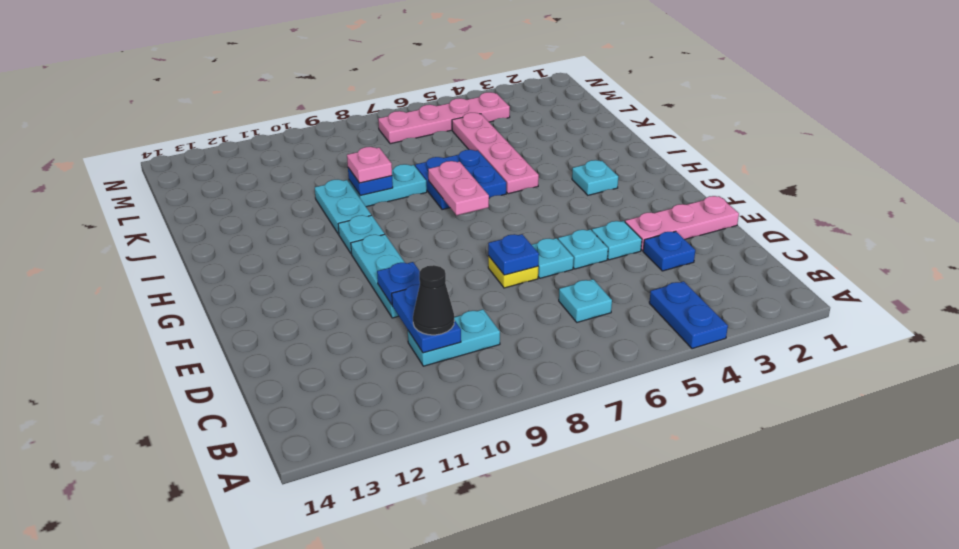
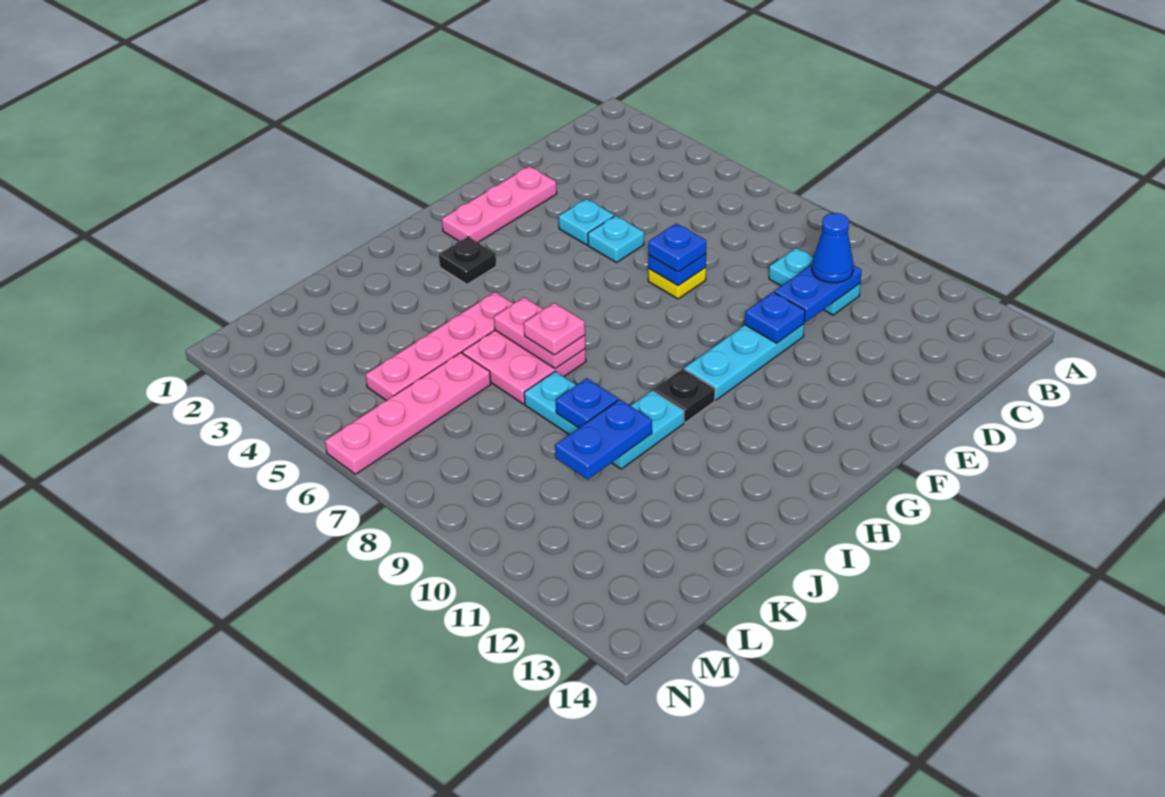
blue 1x2 plate [649,281,728,349] -> blue 1x2 plate moved to [555,400,652,479]
cyan 1x1 plate [559,279,612,322] -> none
black 1x1 cone [413,265,454,335] -> blue 1x1 cone [812,213,854,283]
blue 1x1 plate [643,231,695,271] -> blue 1x1 plate moved to [648,223,706,272]
pink 1x3 plate [625,196,739,251] -> pink 1x3 plate turned to [442,166,557,242]
cyan 1x1 plate [531,238,574,278] -> none
cyan 1x1 plate [572,160,618,195] -> black 1x1 plate [439,237,496,284]
pink 1x2 plate [428,161,489,215] -> pink 1x2 plate turned to [494,297,585,369]
cyan 1x1 plate [338,215,385,254] -> black 1x1 plate [653,369,715,422]
blue 2x2 plate [415,150,506,210] -> pink 2x2 plate [462,330,586,404]
pink 1x1 plate [347,147,392,183] -> pink 1x1 plate moved to [524,303,585,355]
pink 1x4 plate [378,92,510,144] -> pink 1x4 plate turned to [325,353,491,474]

